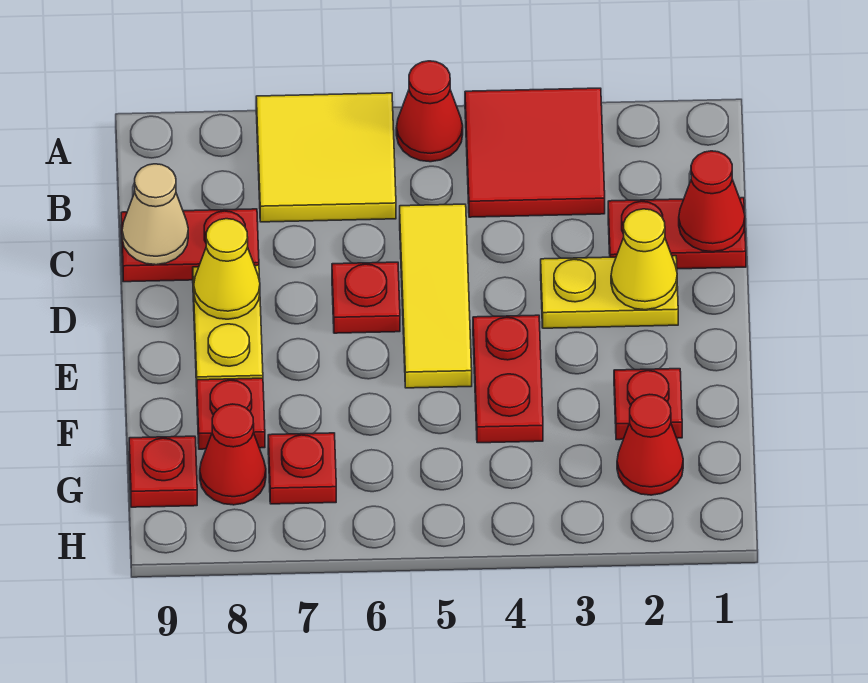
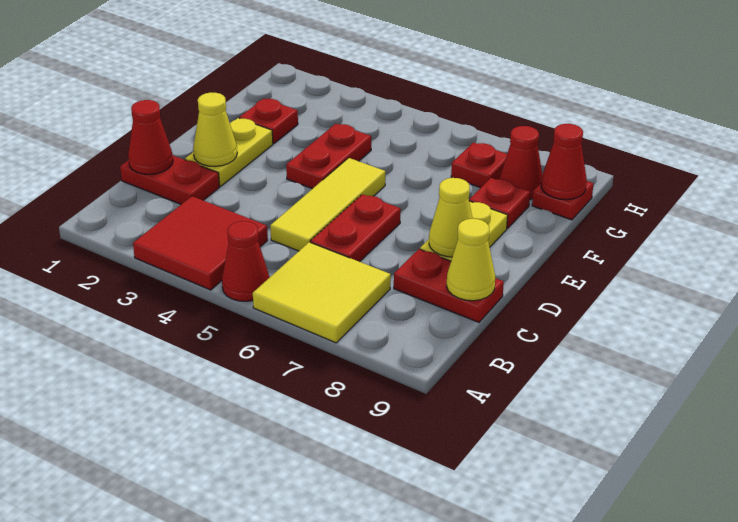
tan 1x1 cone [122,164,188,265] -> yellow 1x1 cone [447,219,495,301]
yellow 1x2 plate [541,256,678,328] -> yellow 1x2 plate turned to [185,118,273,186]
red 1x1 plate [332,262,400,333] -> red 1x2 plate [310,194,401,262]
red 1x1 cone [617,394,683,495] -> red 1x1 cone moved to [541,124,587,200]

